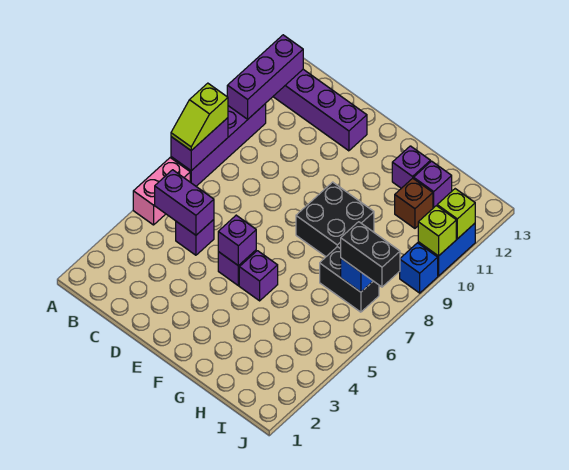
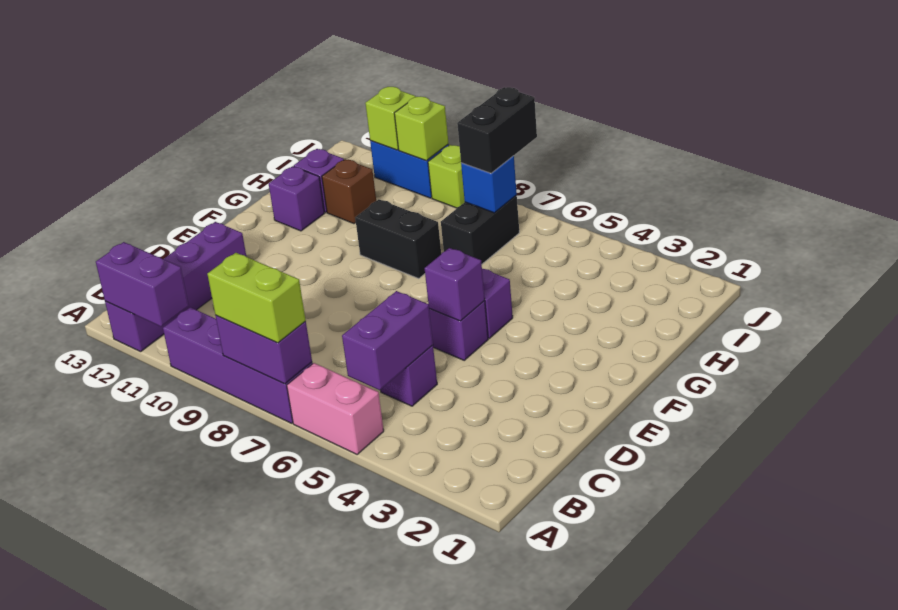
lime 1x2 slope [171,83,228,151] -> lime 1x2 brick [207,253,306,343]
purple 1x3 brick [227,35,303,119] -> purple 1x2 brick [96,242,189,327]
black 2x2 brick [296,182,374,256] -> black 1x2 brick [355,200,441,279]
blue 1x1 brick [400,243,438,293] -> lime 1x1 brick [428,145,465,208]

